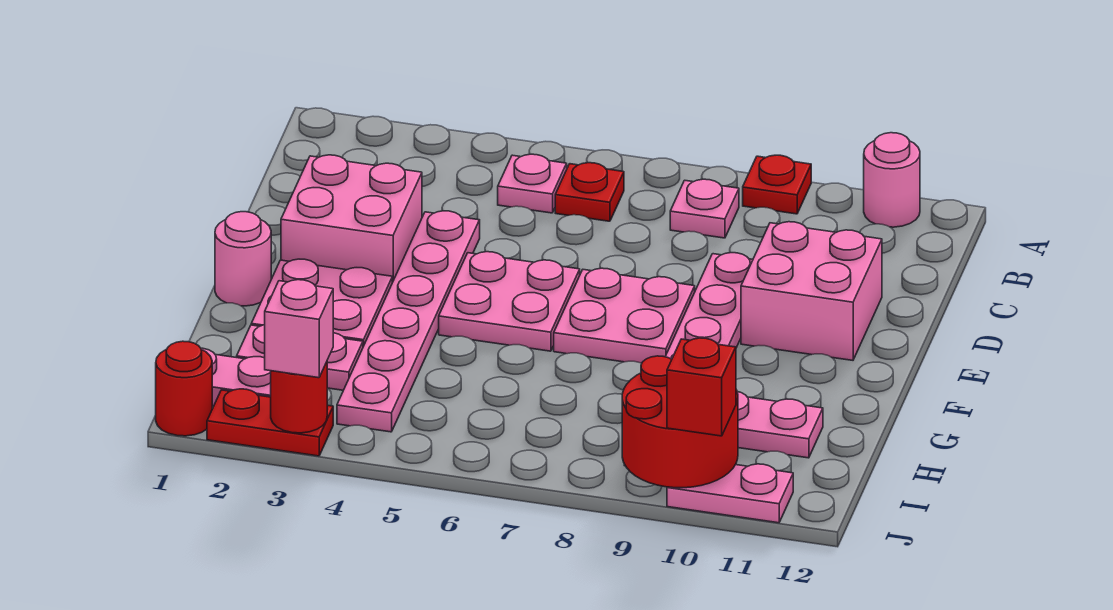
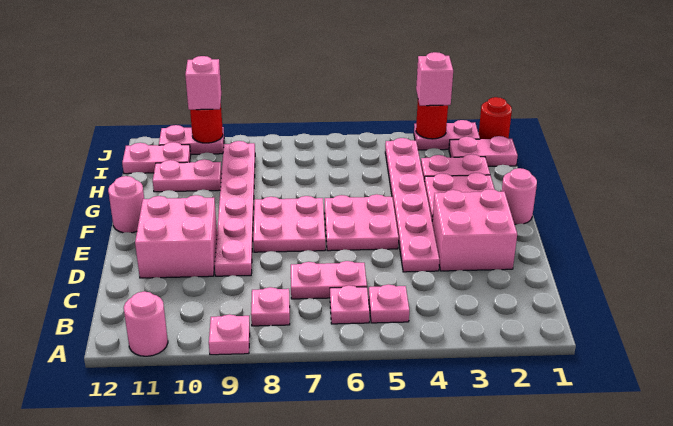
red 1x1 plate [743,155,811,214] -> pink 1x1 plate [209,314,250,355]
red 1x1 plate [555,163,624,221] -> pink 1x1 plate [330,285,370,324]
none -> pink 1x2 plate [291,261,367,299]
none -> pink 1x1 round brick [108,176,144,233]
red 2x2 round brick [622,356,738,488] -> red 1x1 round brick [190,104,223,143]
none -> pink 1x2 plate [122,142,191,174]
red 1x2 plate [207,389,333,456] -> pink 1x2 plate [414,120,480,150]
red 1x1 brick [667,338,736,436] -> pink 1x1 brick [185,56,221,110]

